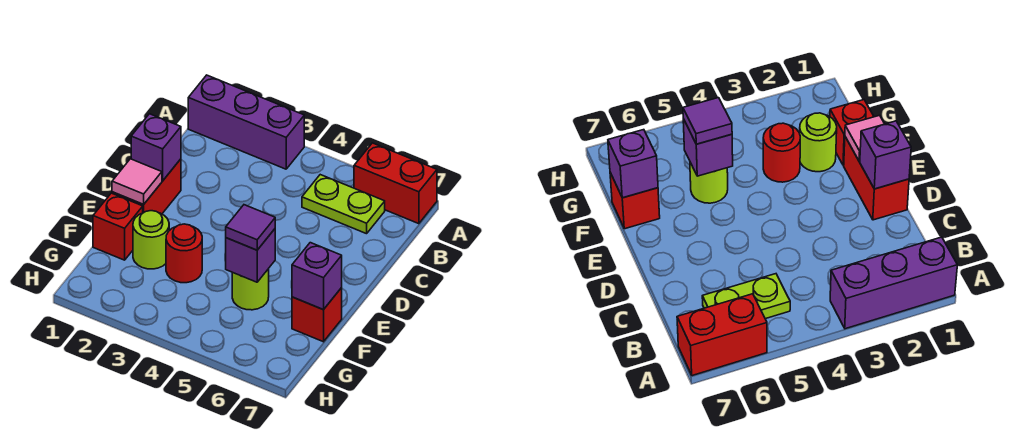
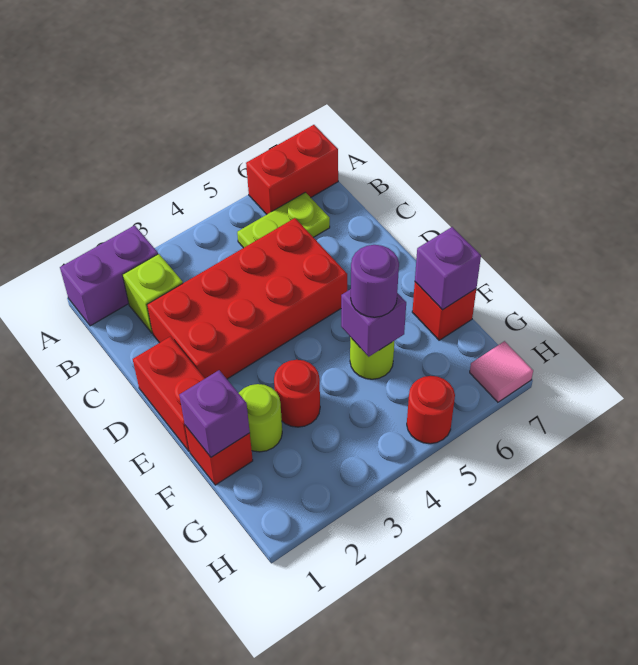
purple 1x3 brick [188,75,304,169] -> purple 1x2 brick [60,225,158,326]
none -> lime 1x1 brick [123,254,183,333]
none -> red 2x4 brick [147,218,347,379]
purple 1x1 brick [131,114,181,181] -> purple 1x1 brick moved to [179,370,250,457]
pink 1x1 tile [112,159,162,204] -> pink 1x1 tile moved to [470,341,533,402]
purple 1x1 tile [226,205,275,250] -> purple 1x1 round brick [351,245,399,317]
none -> red 1x1 round brick [407,376,455,444]

